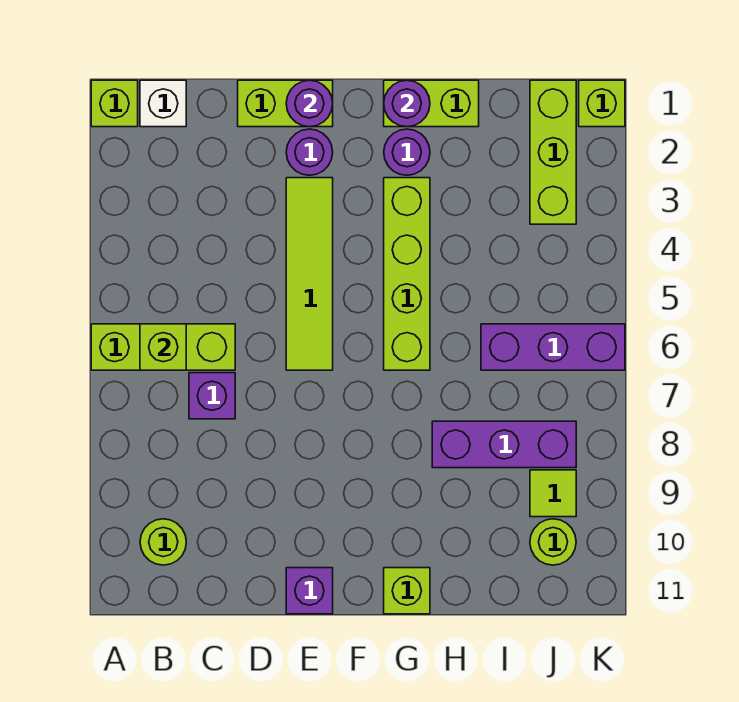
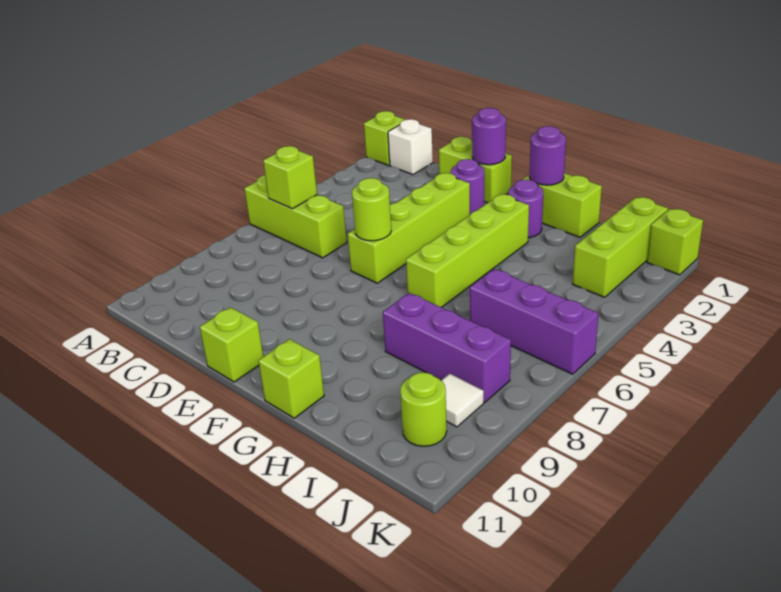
lime 1x1 round brick [140,519,186,565] -> lime 1x1 round brick moved to [352,178,391,241]
purple 1x1 brick [189,373,235,419] -> none
lime 1x4 tile [286,178,333,370] -> lime 1x4 brick [348,173,470,283]
purple 1x1 brick [286,568,333,614] -> lime 1x1 brick [200,307,263,382]
lime 1x1 tile [530,470,576,517] -> white 1x1 tile [441,374,484,427]

